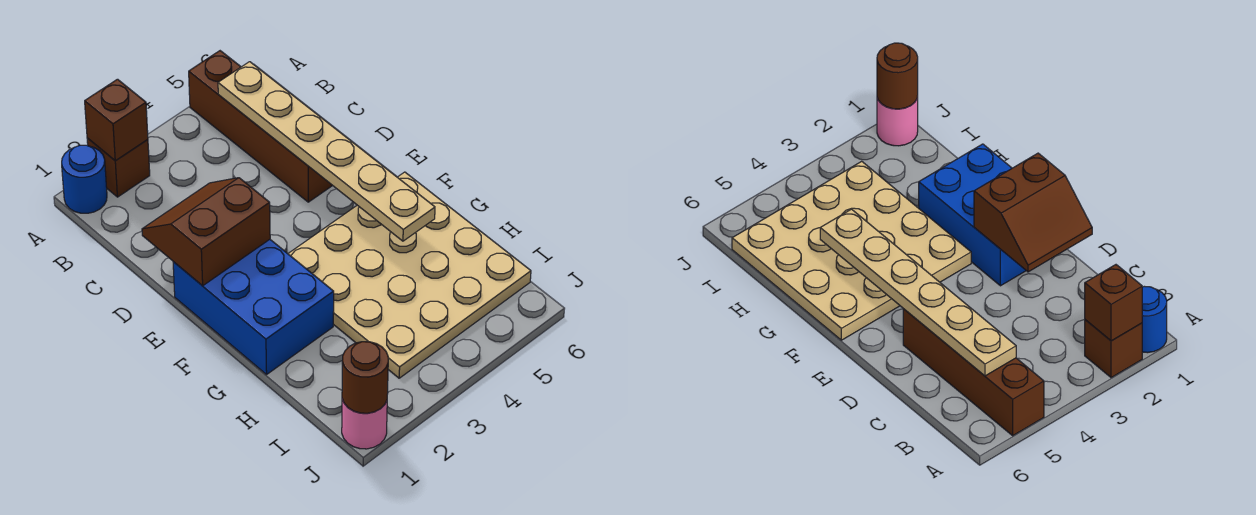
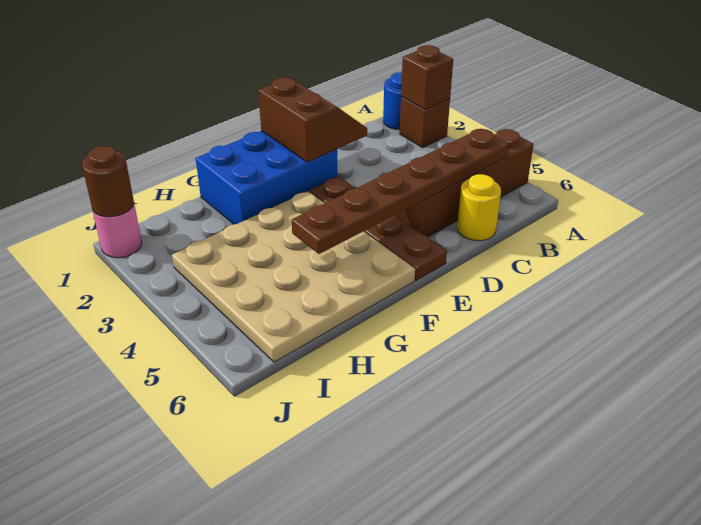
tan 1x6 plate [218,62,435,241] -> brown 1x6 plate [292,129,509,254]
none -> yellow 1x1 round brick [457,174,501,241]
none -> brown 1x4 plate [309,177,447,281]

